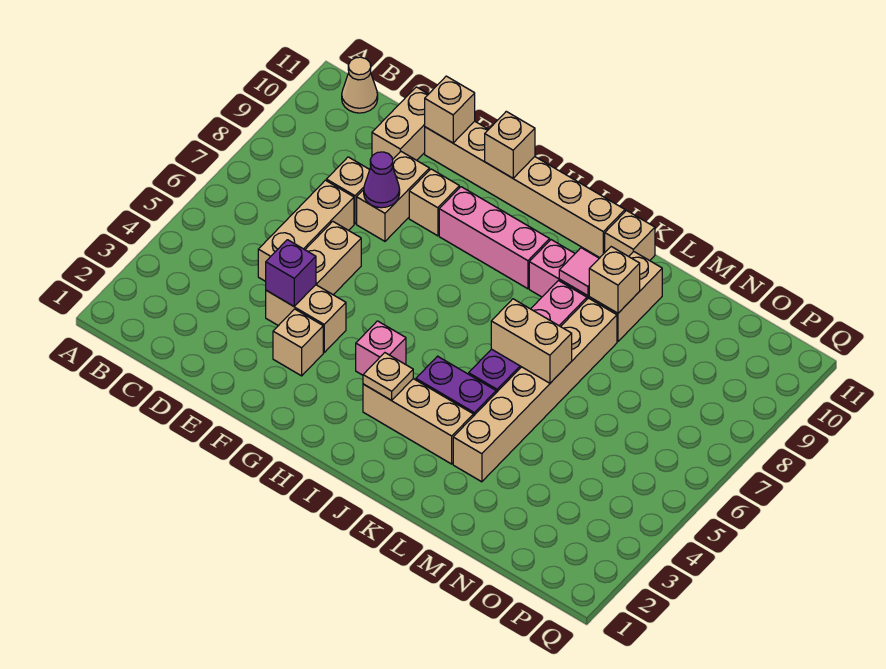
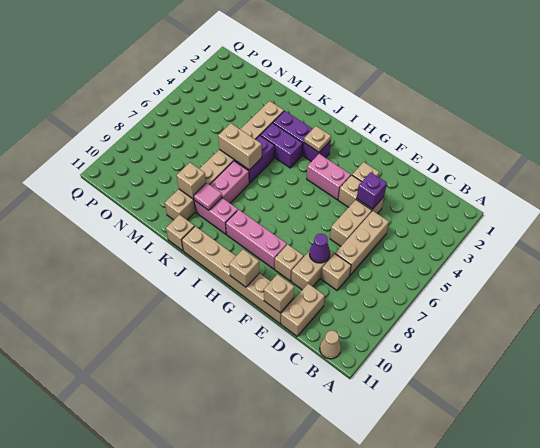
pink 1x1 brick [356,321,406,375] -> pink 1x2 brick [307,154,351,200]
tan 1x3 brick [363,379,473,464] -> purple 1x3 brick [273,111,331,162]

